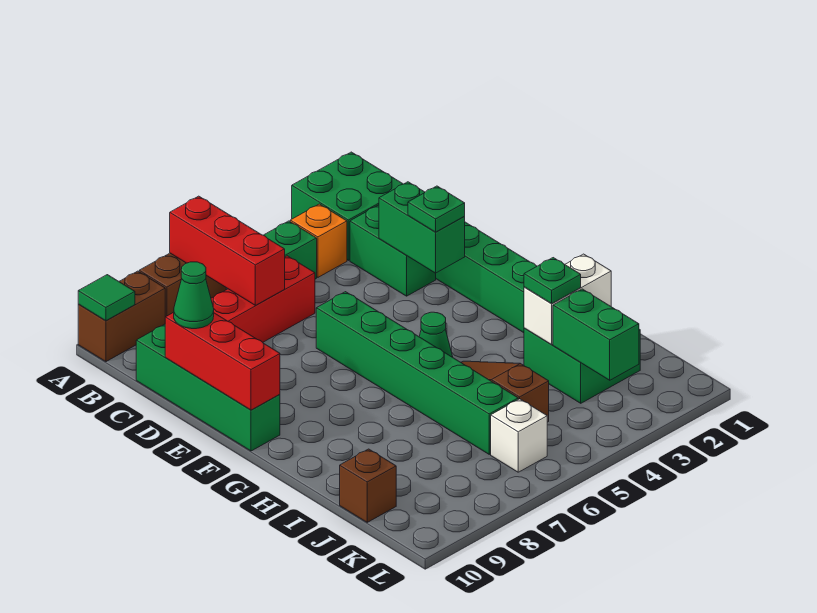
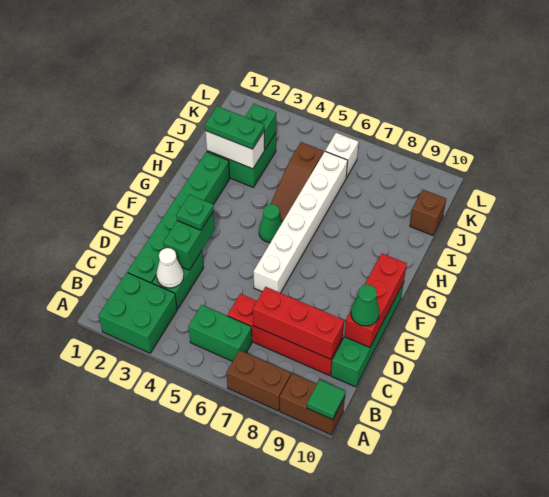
red 1x3 brick [170,196,285,305] -> red 1x3 brick turned to [253,287,344,359]
orange 1x1 brick [290,204,347,277] -> none
none -> white 1x1 cone [157,248,184,288]
green 1x6 brick [316,292,518,454] -> white 1x6 brick [254,151,348,293]
green 1x1 plate [524,258,581,304] -> green 1x2 plate [205,106,264,149]
green 1x2 brick [553,289,639,380] -> green 1x1 brick [245,104,276,150]

